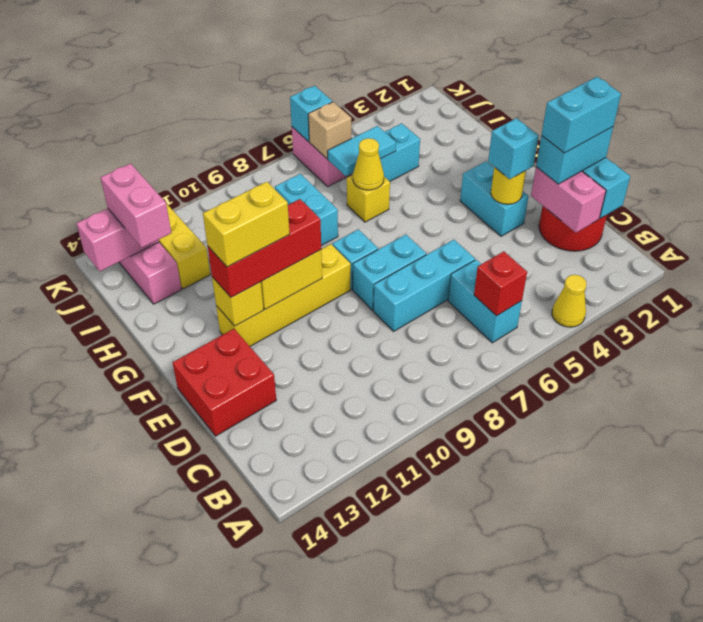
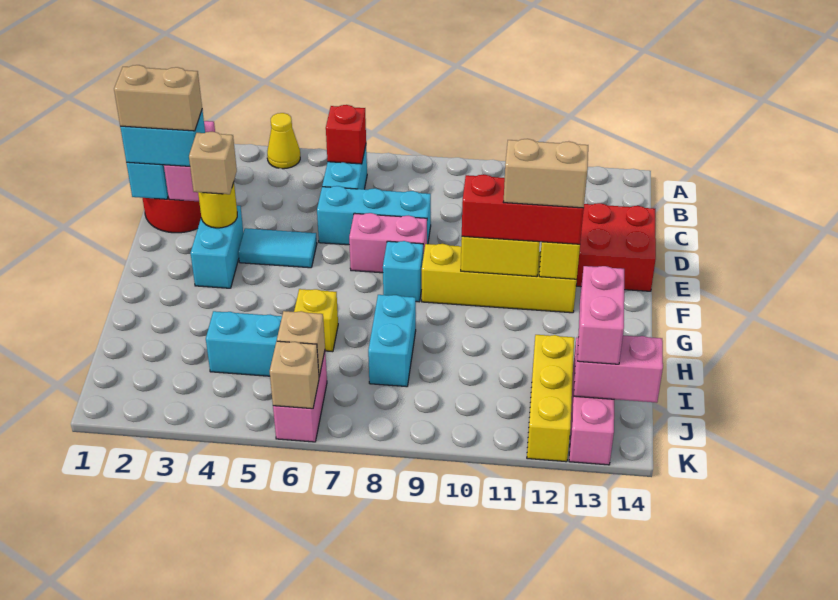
cyan 1x2 brick [541,77,621,153] -> tan 1x2 brick [114,65,202,131]
cyan 1x1 brick [488,118,539,179] -> tan 1x1 brick [189,132,237,194]
cyan 1x2 brick [353,235,426,310] -> pink 1x2 brick [349,213,427,273]
yellow 1x2 brick [203,182,290,267] -> tan 1x2 brick [504,139,588,208]
yellow 1x1 cone [353,138,384,190] -> none
cyan 1x2 tile [328,126,396,176] -> cyan 1x2 tile moved to [238,228,317,268]
cyan 1x1 brick [290,86,332,142] -> tan 1x1 brick [270,341,319,409]

